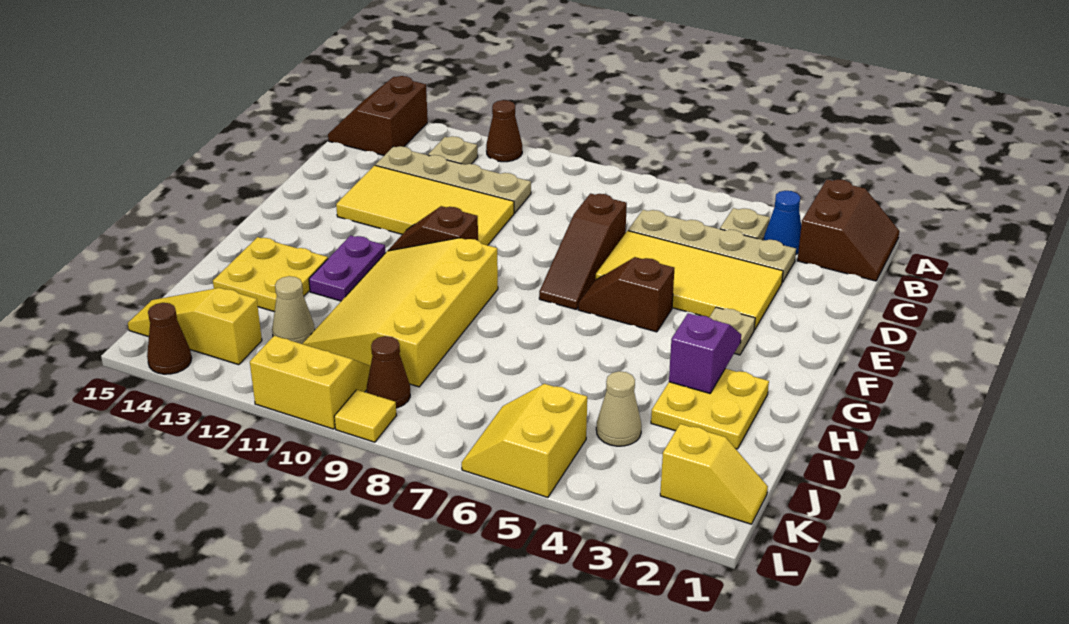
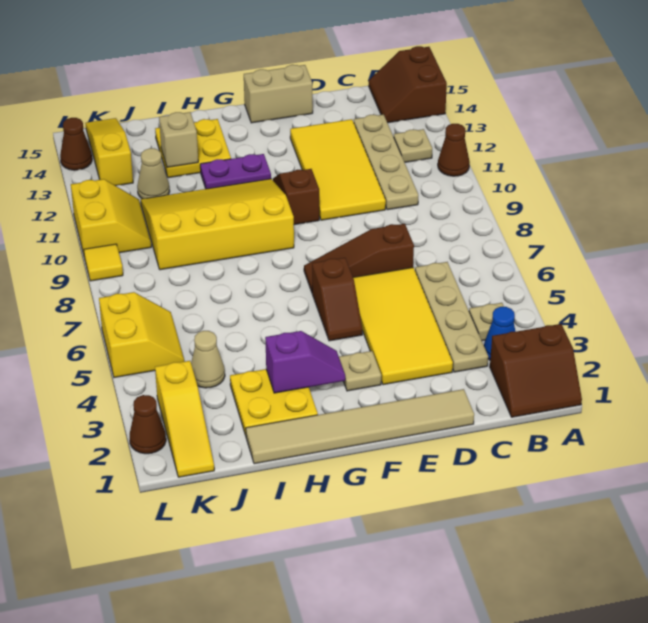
brown 2x2 slope [328,76,428,155] -> brown 2x2 slope turned to [369,46,447,123]
none -> tan 1x6 tile [246,389,474,464]
none -> tan 1x2 brick [244,65,313,123]
brown 1x2 slope [578,257,675,332] -> brown 1x2 slope turned to [312,258,362,341]
none -> tan 1x1 brick [159,112,198,167]
yellow 1x2 slope [660,424,768,524] -> yellow 1x3 slope [155,361,214,477]
yellow 2x2 slope [462,384,587,497] -> yellow 2x2 slope turned to [99,292,184,378]
brown 1x1 cone [366,336,410,408] -> brown 1x1 cone moved to [130,395,166,454]

